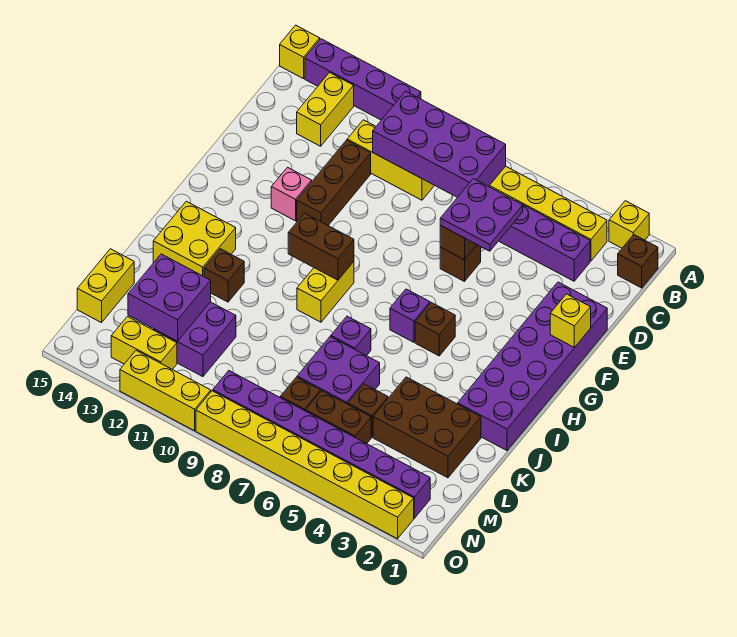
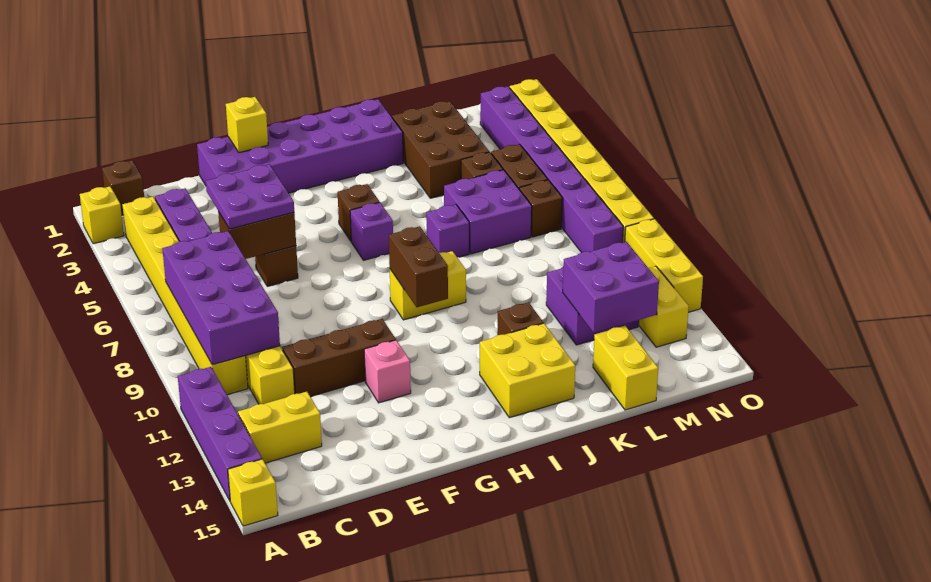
yellow 1x2 brick [77,249,134,323] -> yellow 1x2 brick turned to [593,326,658,410]

